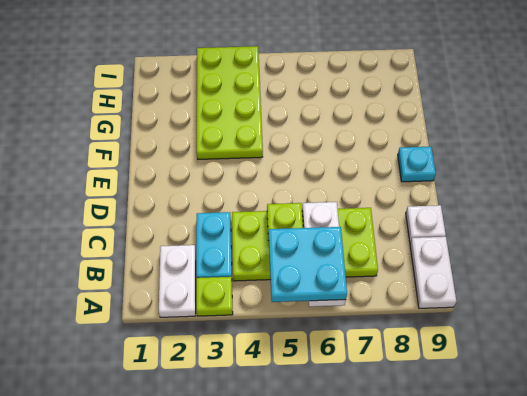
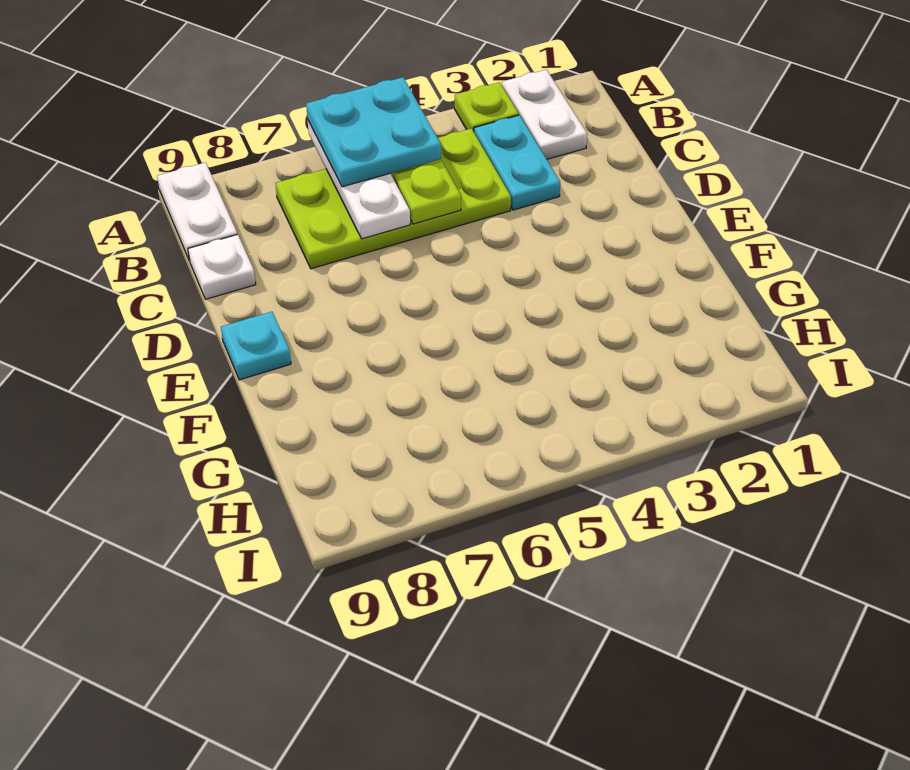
lime 2x4 plate [197,46,263,159] -> none

